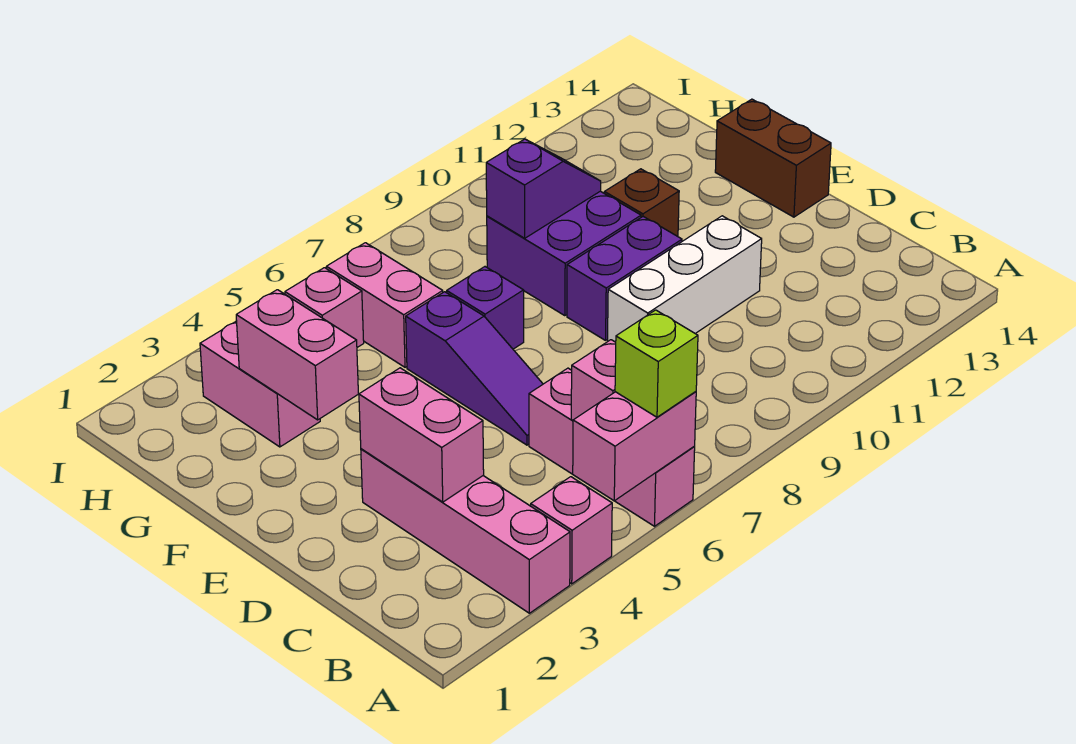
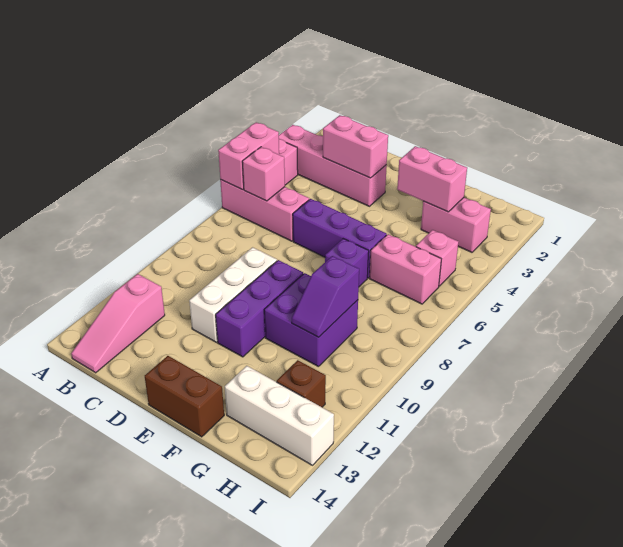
lime 1x1 brick [615,310,698,417] -> none
none -> pink 1x3 slope [71,274,165,373]
purple 1x3 slope [406,292,543,445] -> purple 1x3 brick [293,199,387,278]
purple 1x2 brick [567,217,682,340] -> purple 1x3 brick [216,260,303,357]
brown 1x1 brick [604,169,679,236] -> brown 1x1 brick moved to [277,360,326,407]
none -> white 1x3 brick [225,366,334,465]

